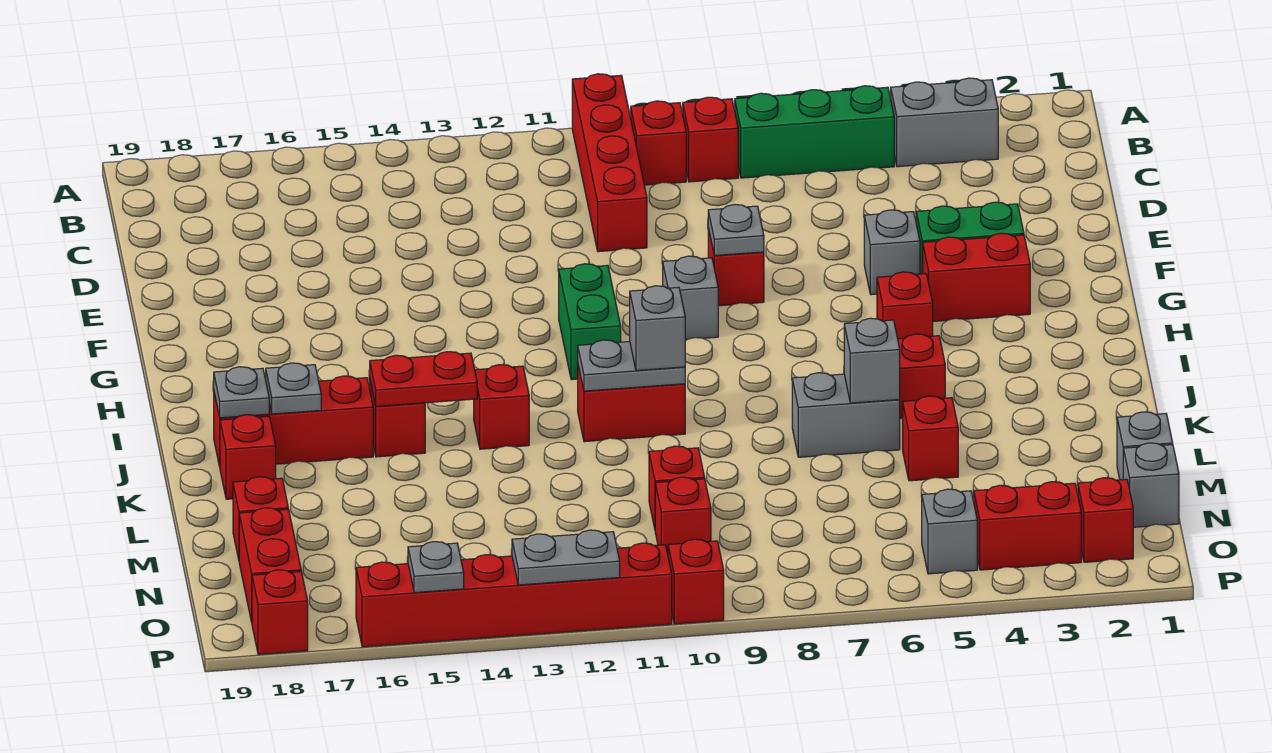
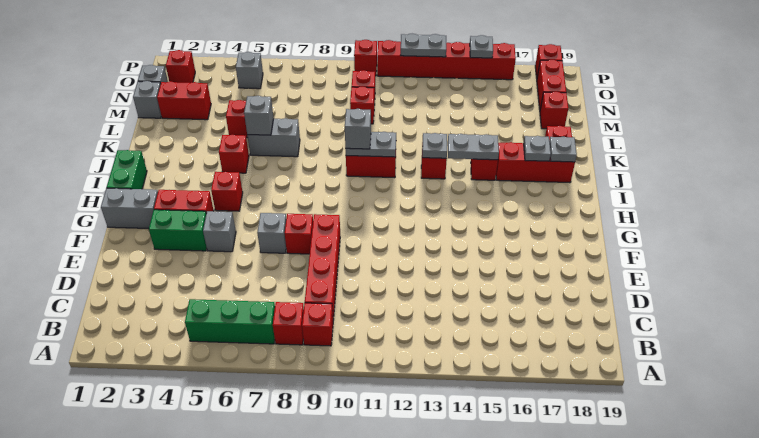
red 1x4 brick [572,74,647,252] -> red 1x4 brick moved to [305,214,340,320]
grey 1x2 brick [891,78,998,167] -> grey 1x2 brick moved to [101,188,158,229]
grey 1x1 plate [708,204,764,256] -> grey 1x1 plate moved to [422,133,447,158]
grey 1x1 brick [663,256,718,340] -> grey 1x1 brick moved to [257,213,286,253]
green 1x2 brick [559,264,621,380] -> green 1x2 brick moved to [107,150,147,189]
red 1x2 plate [370,352,477,406] -> grey 1x2 plate [448,134,499,160]
red 1x2 brick [974,482,1081,570] -> red 1x2 brick moved to [157,81,211,120]

